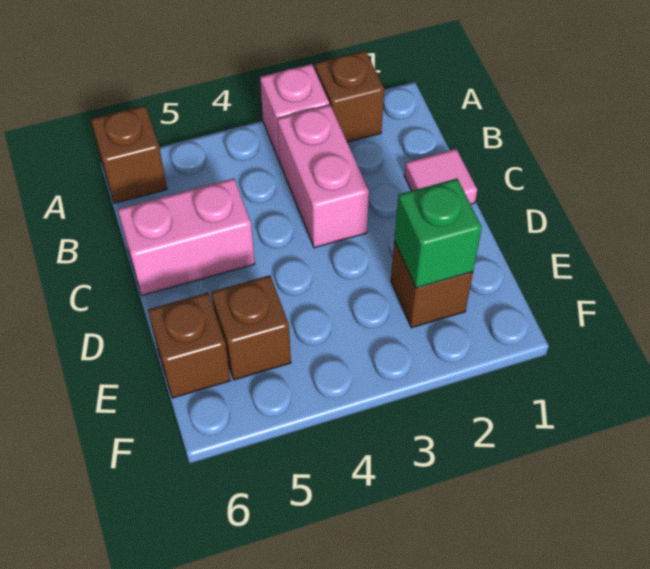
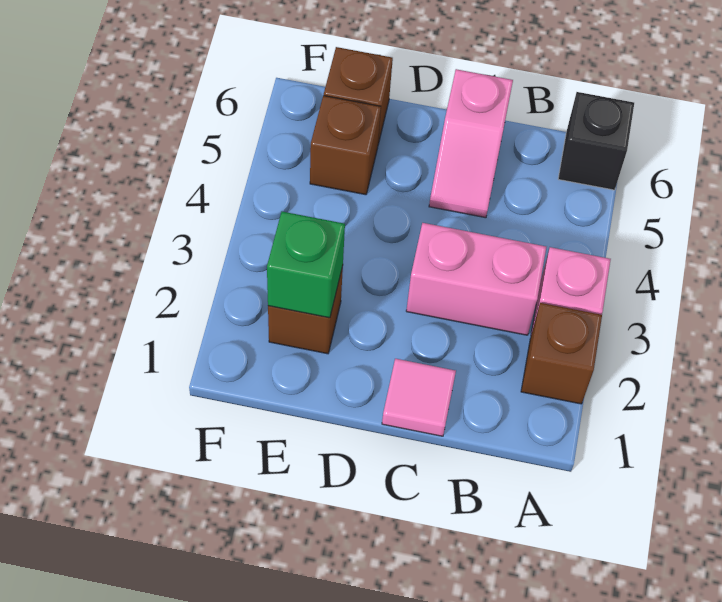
brown 1x1 brick [91,105,167,203] -> black 1x1 brick [558,92,634,190]
pink 1x2 brick [118,178,255,295] -> pink 1x2 slope [429,69,513,218]

